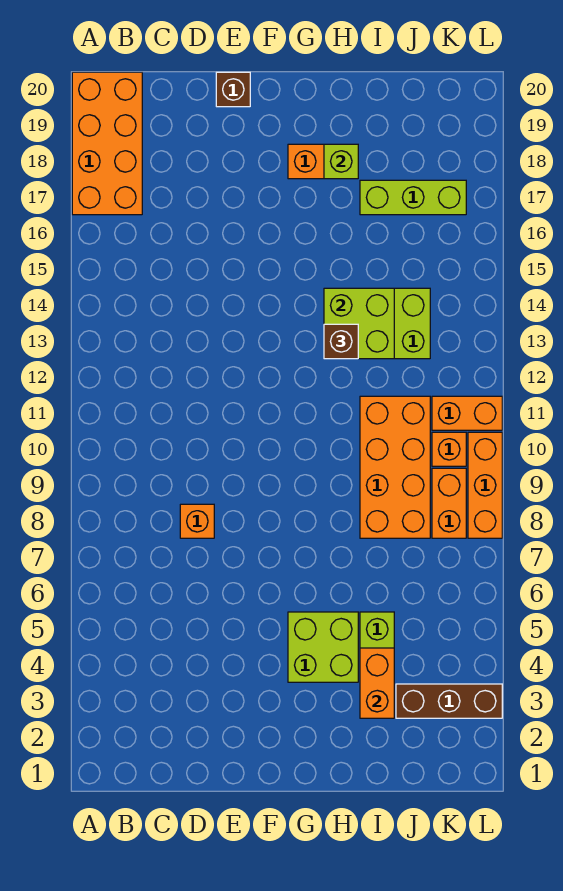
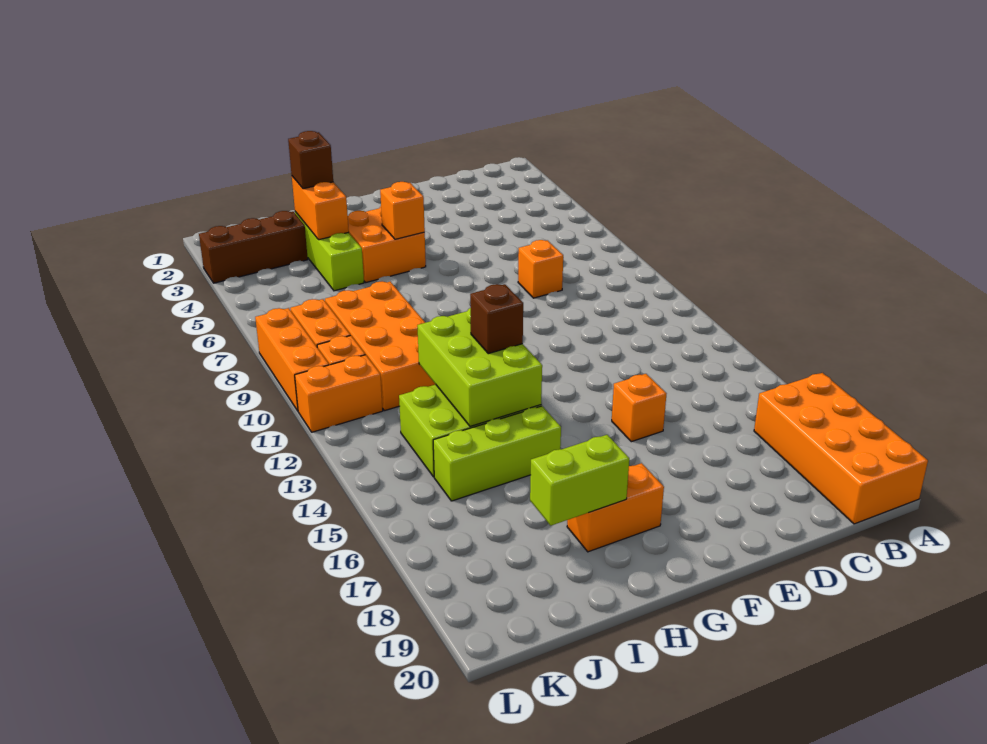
none -> orange 1x1 brick [612,374,666,442]
brown 1x1 brick [216,72,250,107] -> brown 1x1 brick moved to [288,131,333,189]
lime 2x2 brick [288,612,358,682] -> orange 2x2 brick [348,206,426,282]
none -> orange 1x1 brick [380,182,425,239]
lime 2x2 brick [324,288,394,359] -> lime 2x3 brick [417,308,542,427]
lime 1x1 brick [324,144,358,179] -> lime 1x2 brick [530,435,629,525]
lime 1x3 brick [360,180,466,215] -> lime 1x3 brick moved to [433,406,561,501]

